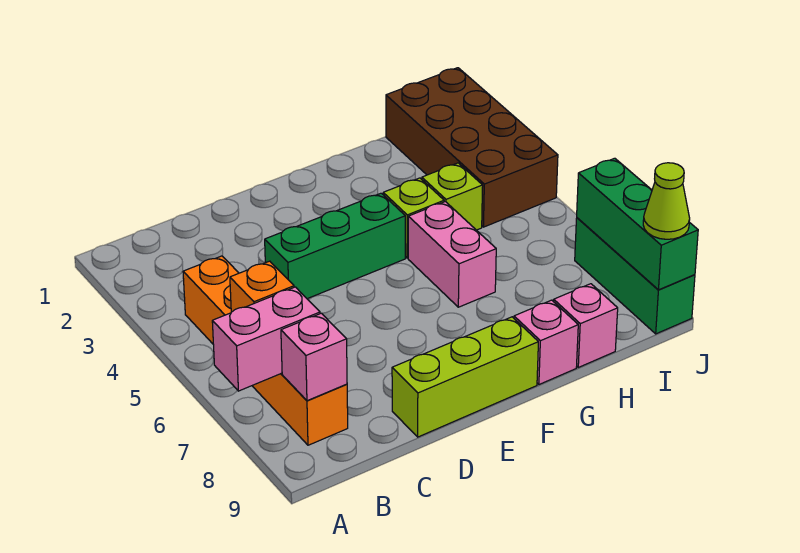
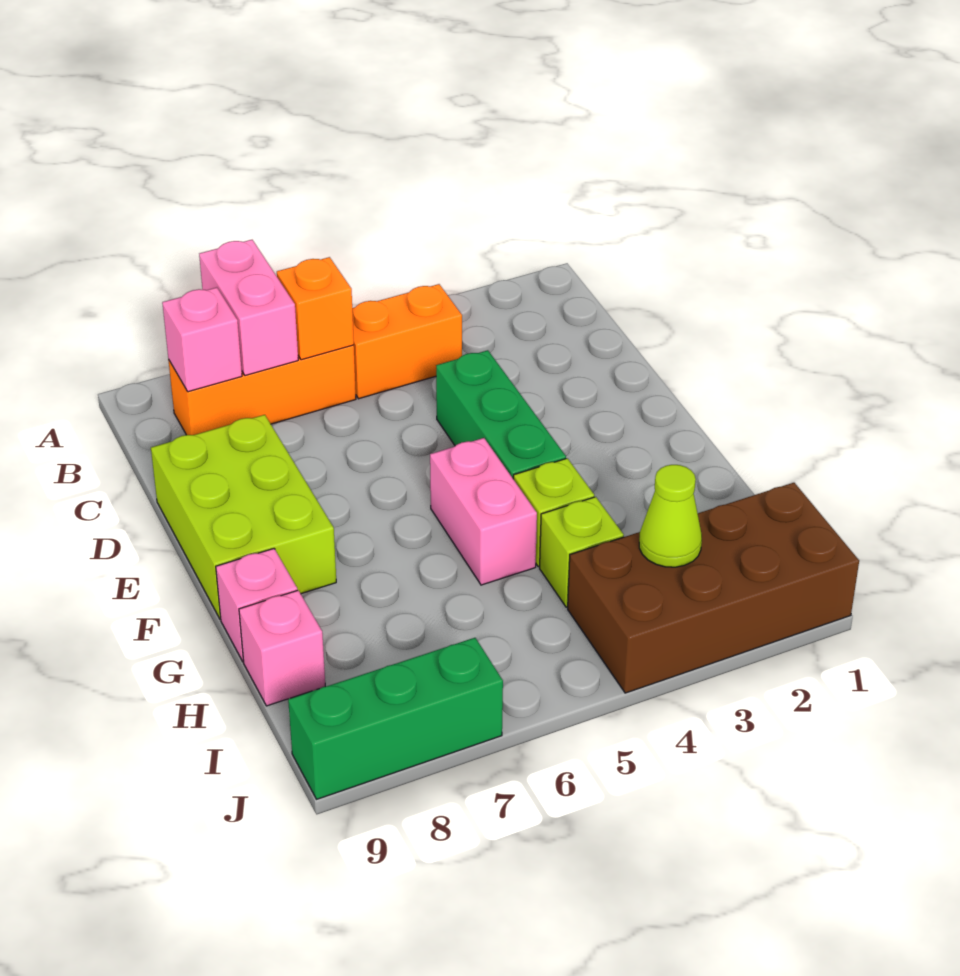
lime 1x3 brick [392,317,538,437] -> lime 2x3 brick [151,415,336,619]
pink 1x2 brick [408,202,496,307] -> pink 1x2 brick turned to [430,438,537,585]
green 1x3 brick [577,158,698,290] -> none
lime 1x1 cone [643,163,690,239] -> lime 1x1 cone moved to [639,465,702,567]

